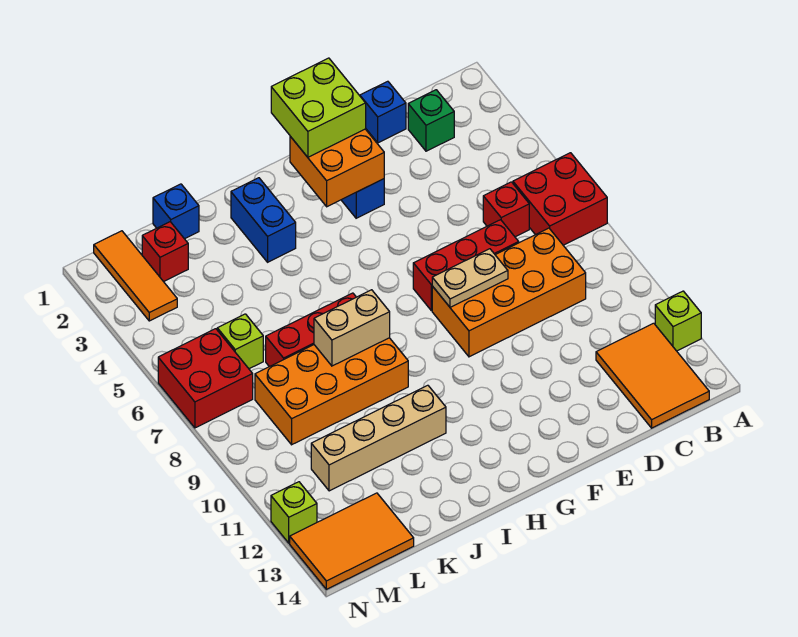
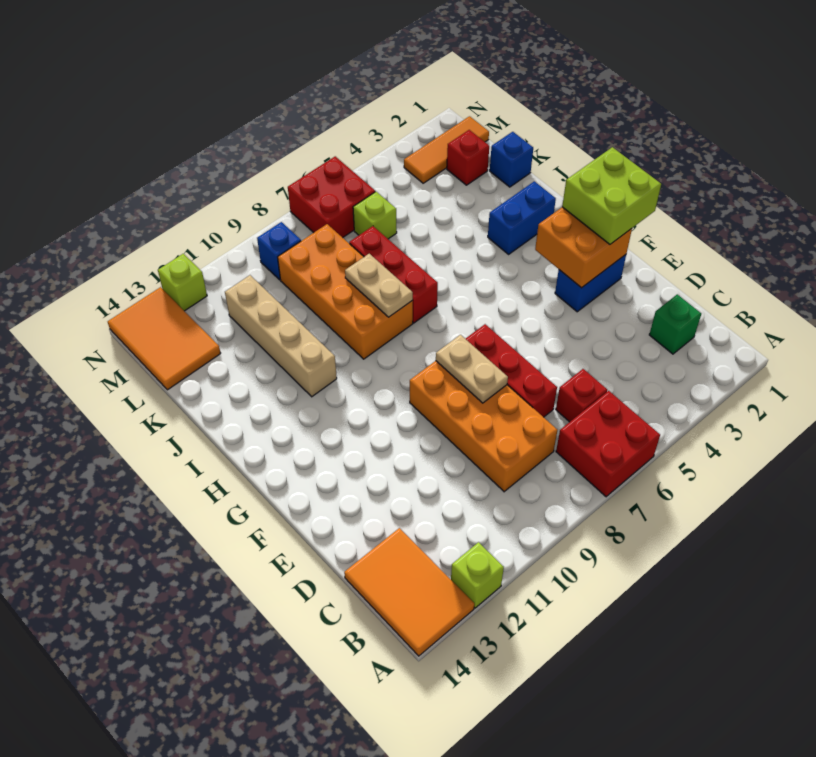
orange 2x3 tile [596,323,709,428] -> orange 2x3 tile turned to [344,528,474,656]
blue 1x1 brick [360,81,406,143] -> blue 1x1 brick moved to [257,222,301,280]
tan 1x2 brick [314,290,390,366] -> tan 1x2 plate [345,254,413,317]

